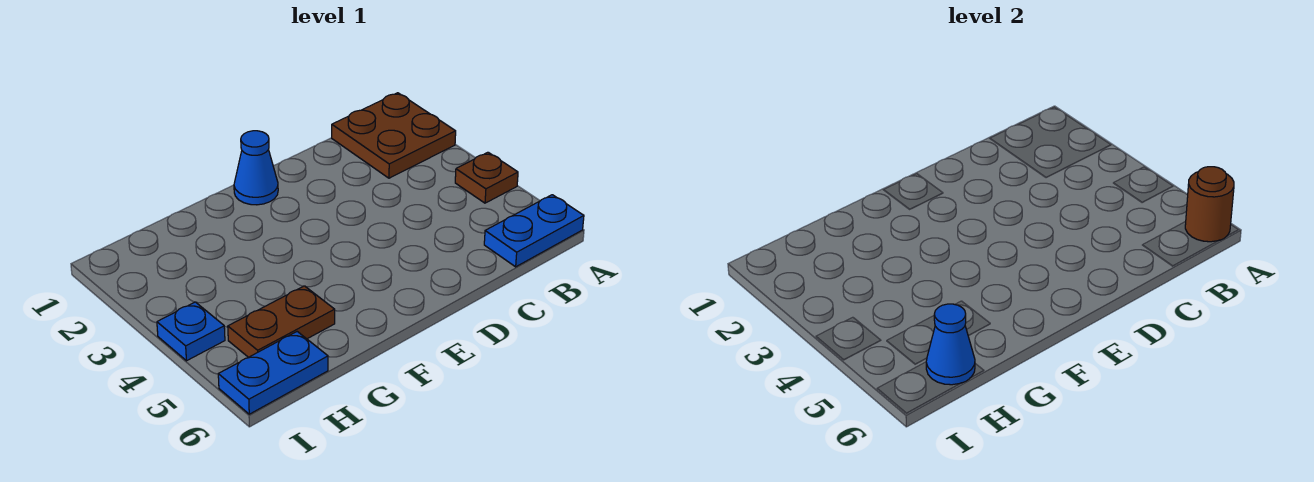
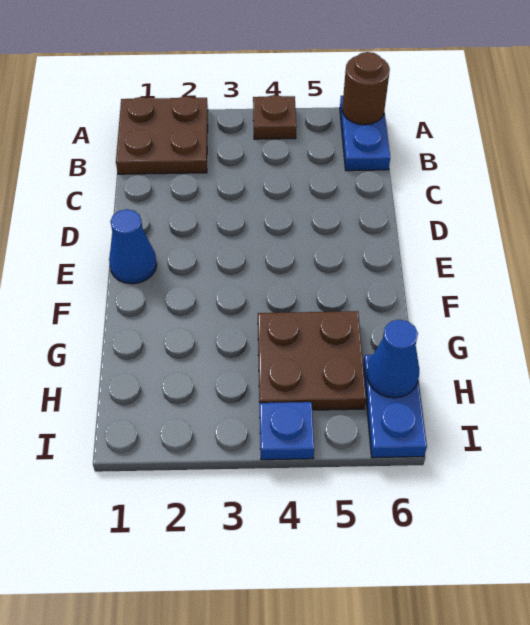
brown 1x2 plate [228,286,335,357] -> brown 2x2 plate [258,311,366,410]

